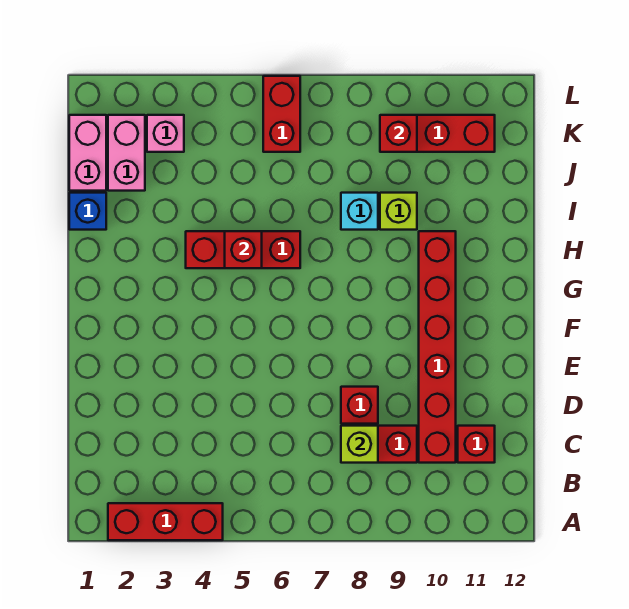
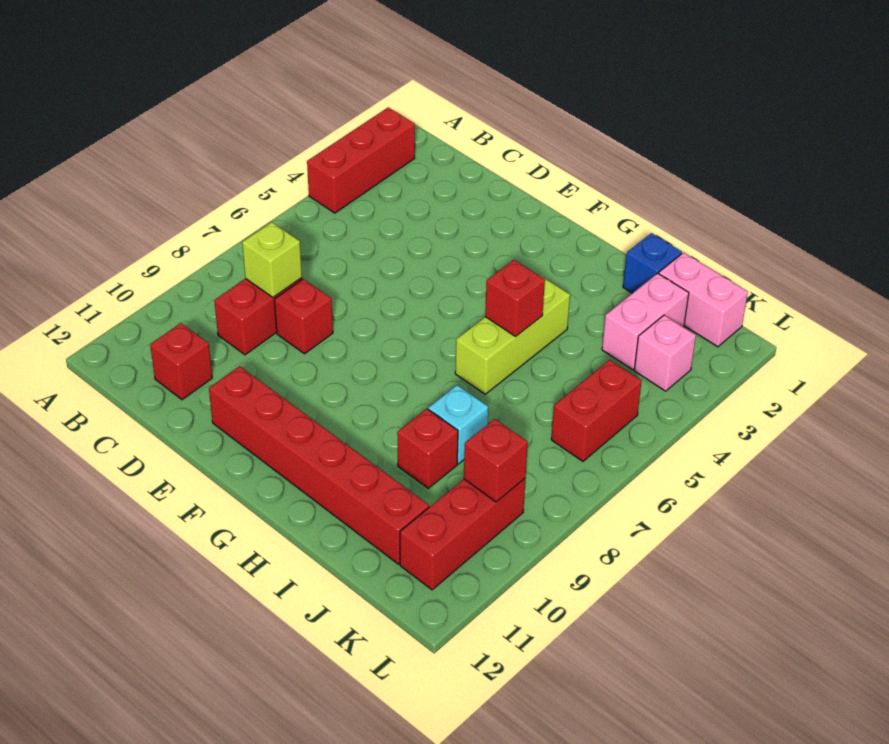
red 1x6 brick [419,231,456,463] -> red 1x6 brick moved to [209,366,429,564]
red 1x3 brick [186,231,300,268] -> lime 1x3 brick [455,275,570,394]
lime 1x1 brick [380,193,417,230] -> red 1x1 brick [397,409,458,488]
pink 1x2 brick [108,115,145,191] -> pink 1x2 brick turned to [602,273,689,370]
red 1x2 brick [263,76,300,152] -> red 1x2 brick turned to [551,360,642,461]

